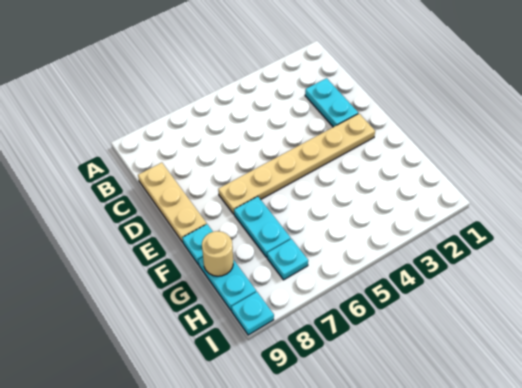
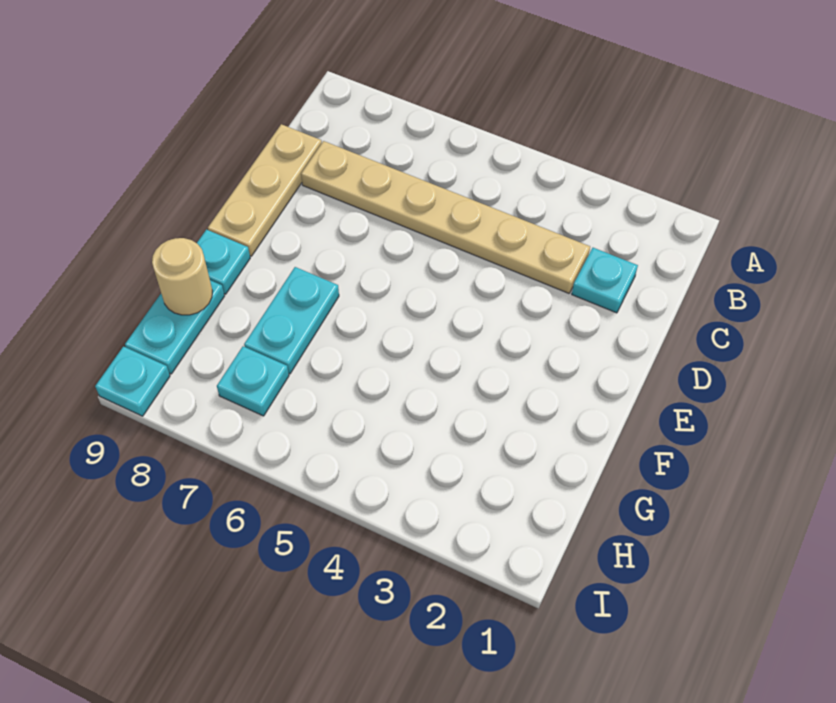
cyan 1x2 plate [305,78,358,127] -> cyan 1x1 plate [572,248,638,313]
tan 1x6 plate [218,114,375,214] -> tan 1x6 plate moved to [301,141,590,293]

